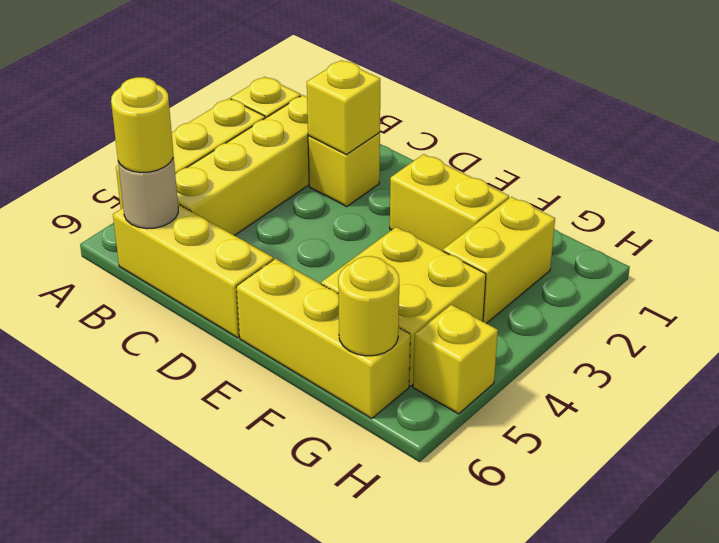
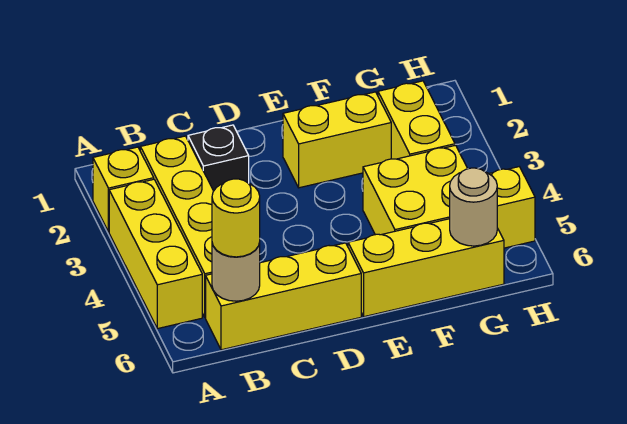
yellow 1x1 brick [308,133,380,207] -> black 1x1 brick [188,125,249,191]
yellow 1x1 brick [307,60,380,155] -> none
yellow 1x1 round brick [338,256,399,356] -> tan 1x1 round brick [450,168,497,246]

